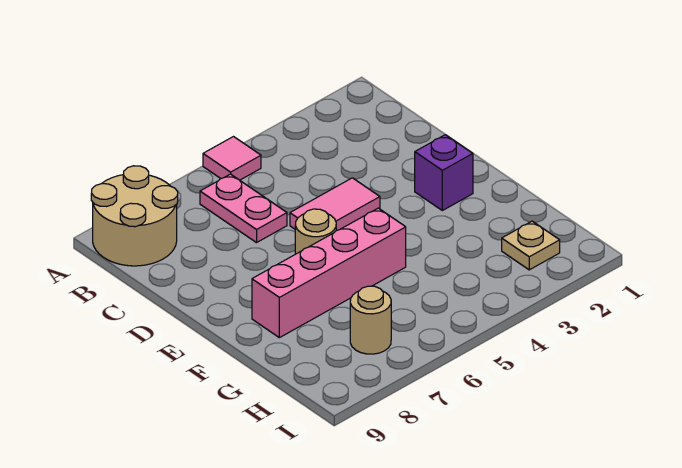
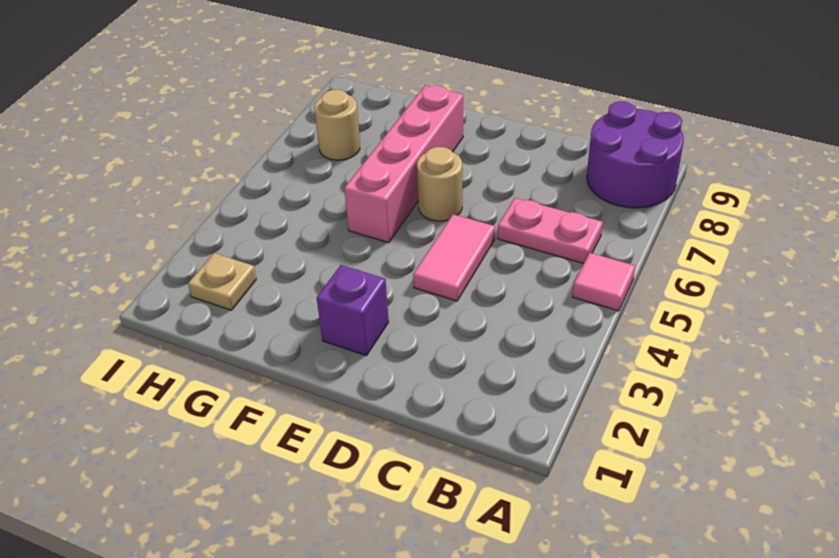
tan 2x2 round brick [91,166,178,266] -> purple 2x2 round brick [587,101,684,208]

